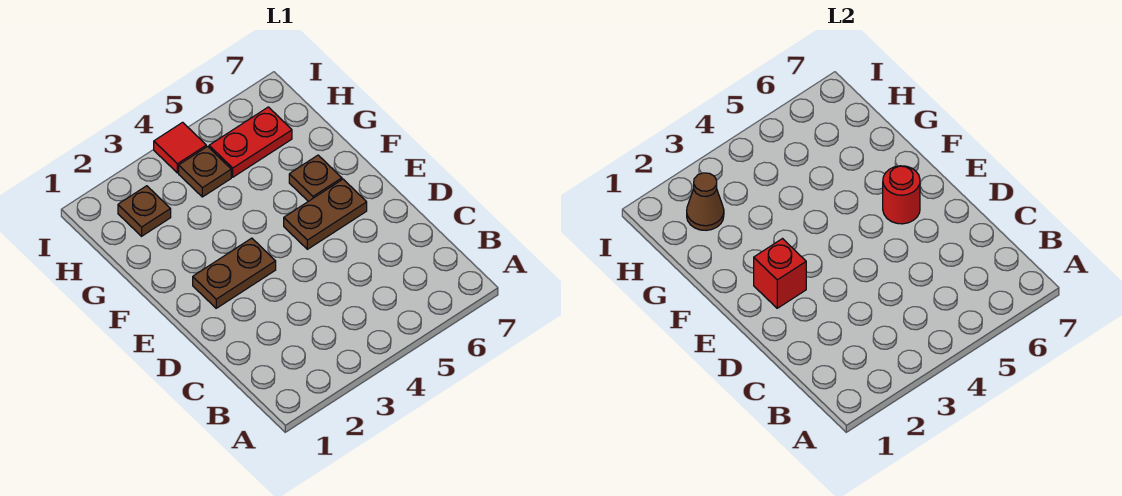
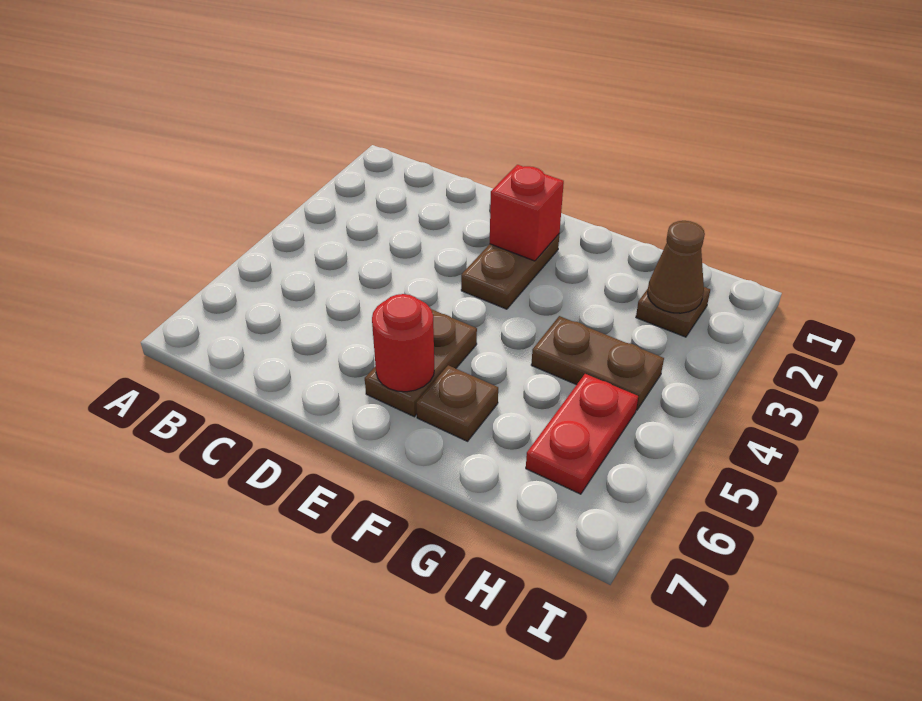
brown 1x1 plate [179,147,231,197] -> brown 1x2 plate [531,316,664,410]
red 1x1 tile [154,122,206,173] -> none

